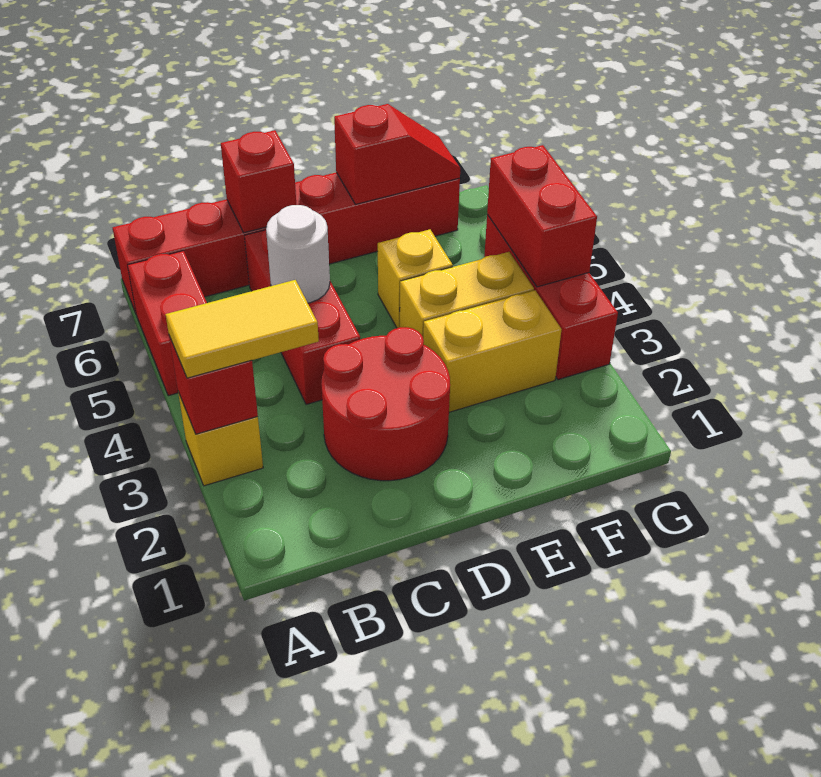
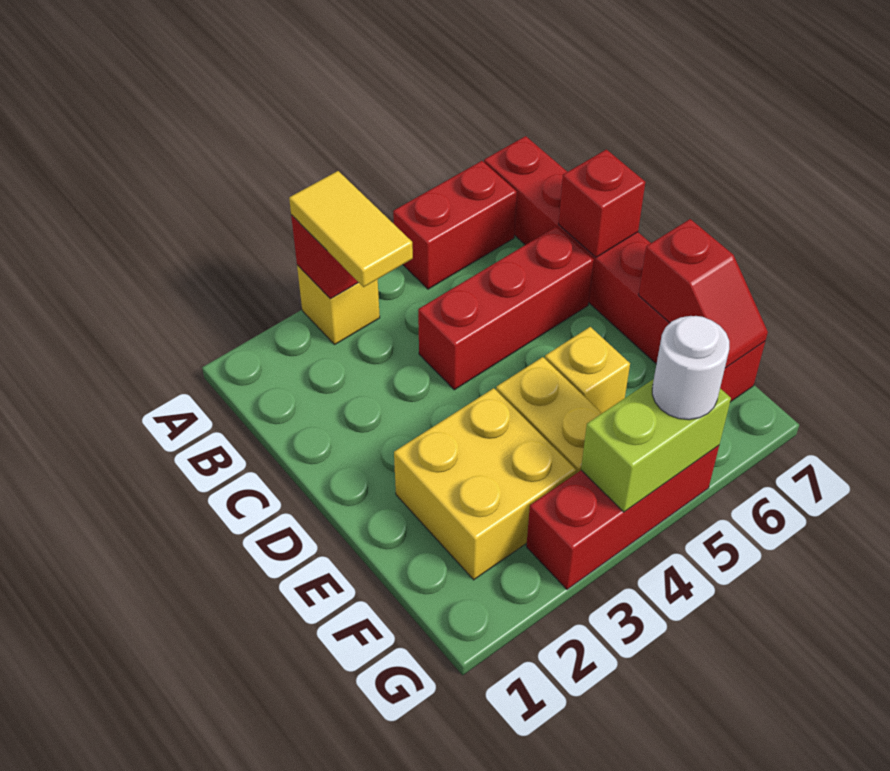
red 2x2 round brick [321,327,450,481] -> none
white 1x1 round brick [266,205,330,303] -> white 1x1 round brick moved to [652,316,729,420]
yellow 1x2 brick [423,291,562,412] -> yellow 2x2 brick [394,388,576,580]
red 1x2 brick [487,145,597,287] -> lime 1x2 brick [581,379,731,512]

